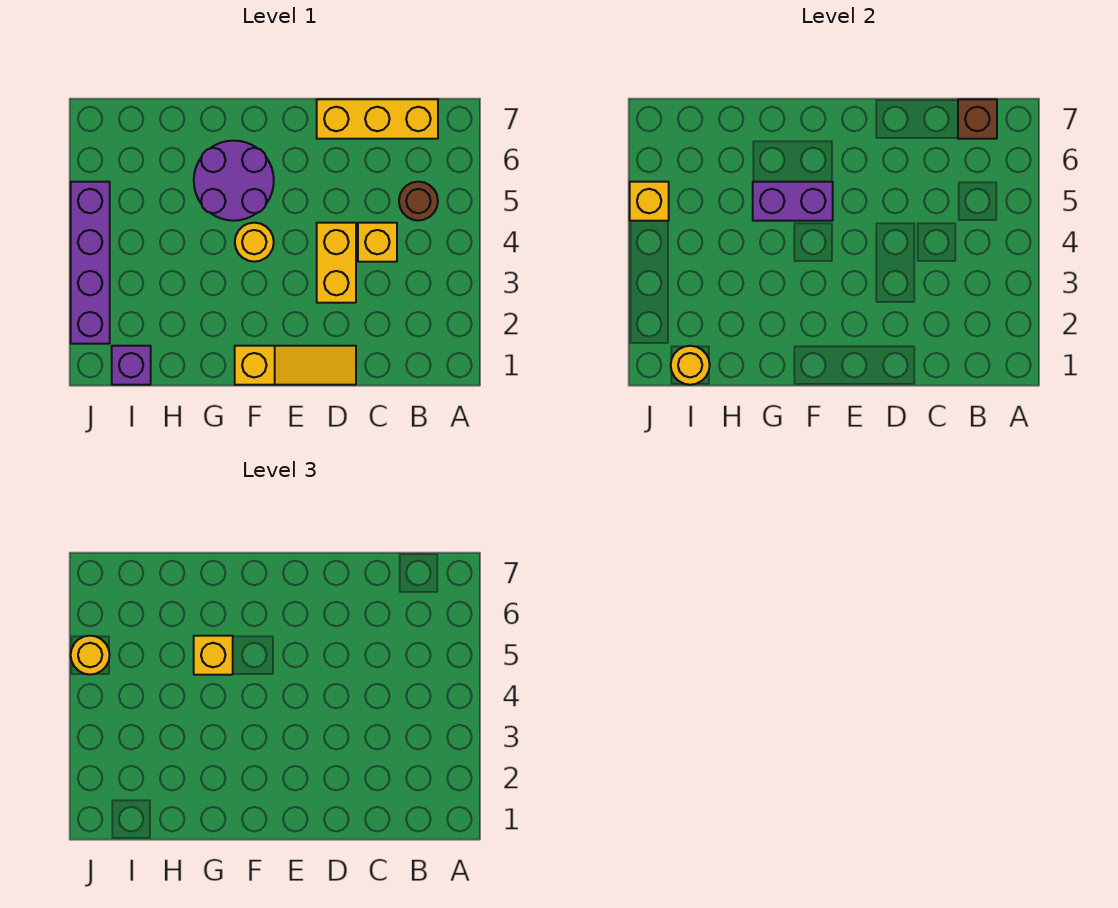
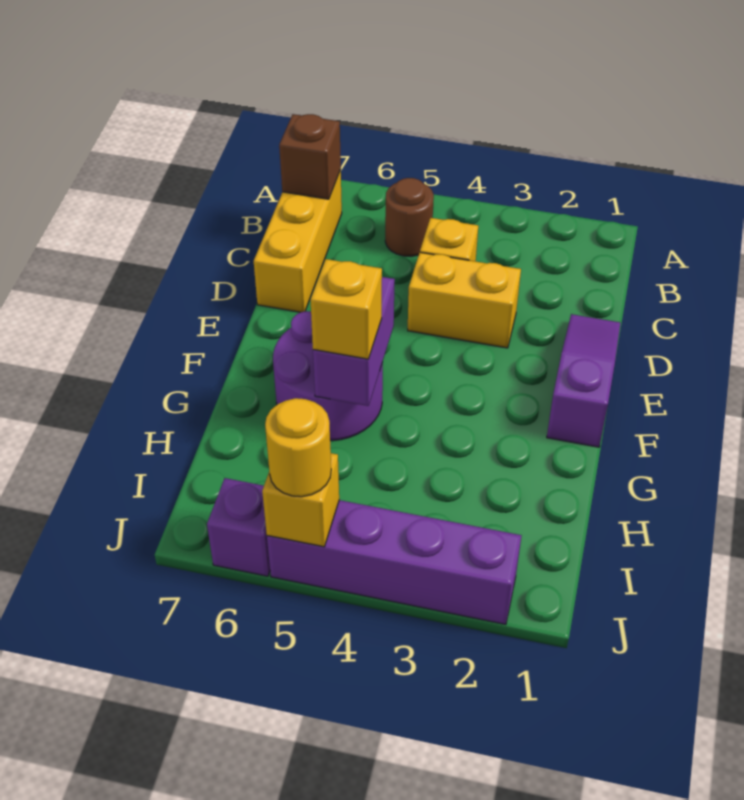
yellow 1x3 slope [235,346,356,385] -> purple 1x3 slope [547,314,620,447]
yellow 1x1 round brick [235,223,274,262] -> none
purple 1x1 brick [112,346,151,385] -> purple 1x1 brick moved to [207,478,270,576]
yellow 1x1 round brick [671,346,710,385] -> none

